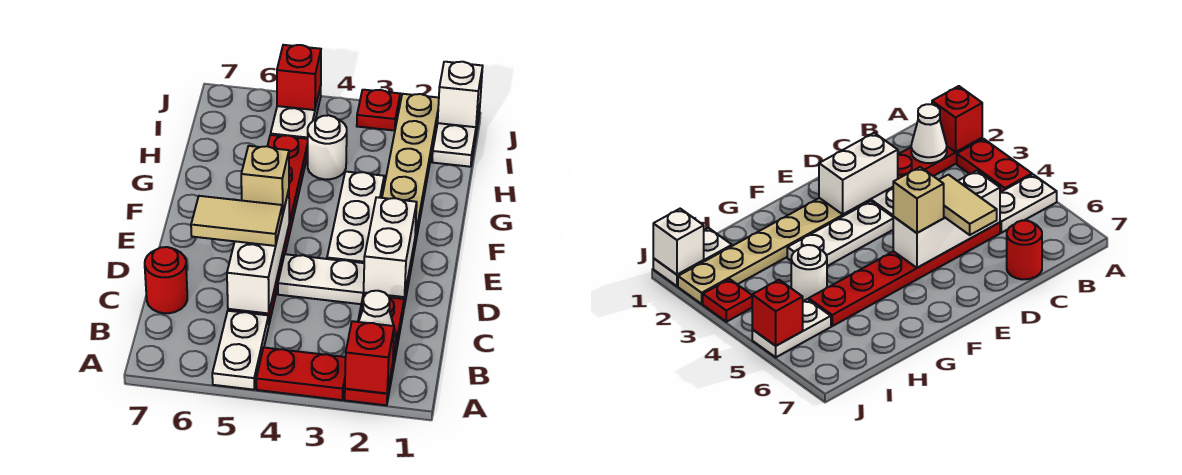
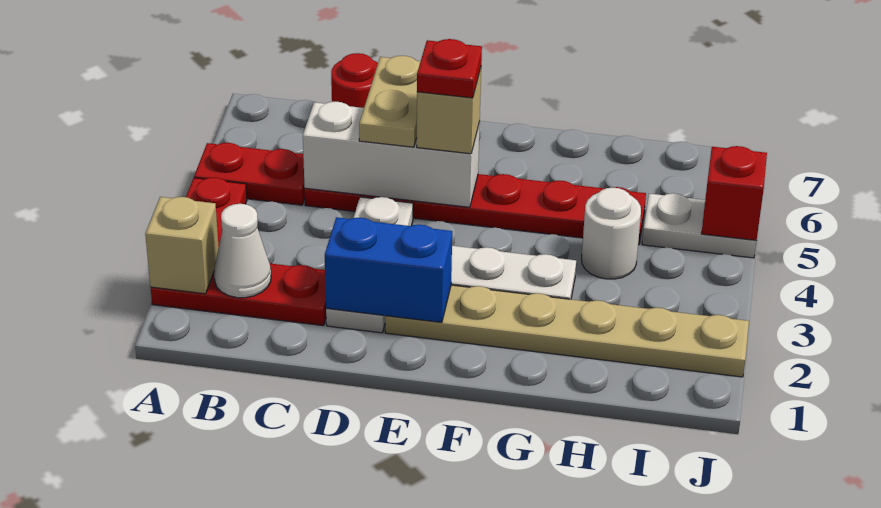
red 1x1 brick [345,321,394,393] -> tan 1x1 brick [145,197,219,294]
white 1x2 plate [212,311,269,390] -> red 1x2 plate [194,143,305,205]
white 1x2 brick [364,197,417,297] -> blue 1x2 brick [325,217,452,322]
tan 1x2 tile [191,196,282,246] -> tan 1x2 plate [359,56,421,147]
white 1x2 plate [432,106,480,167] -> none
white 1x1 brick [438,62,483,127] -> none
red 1x1 plate [357,90,400,131] -> red 1x1 plate moved to [417,39,482,98]

